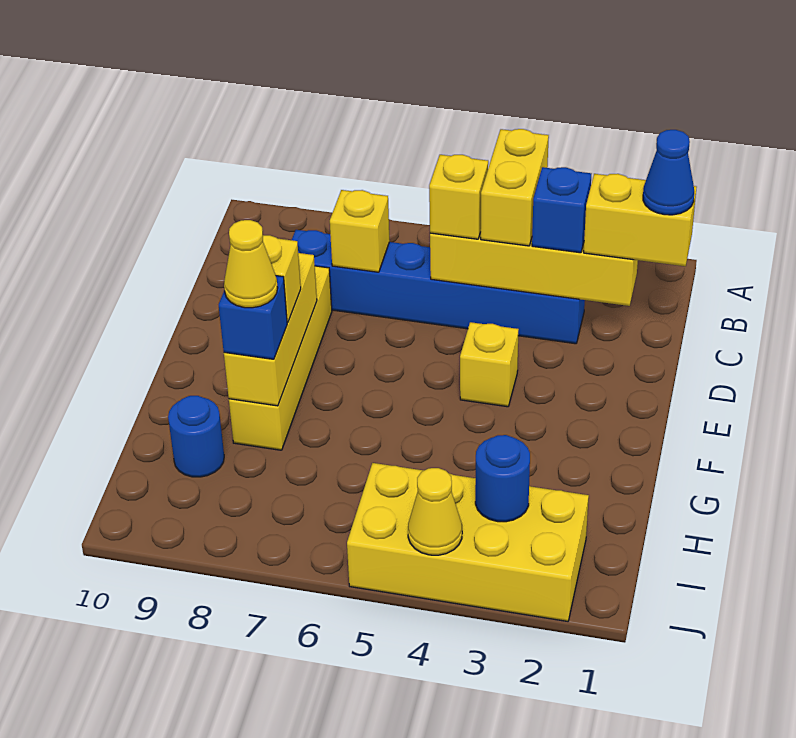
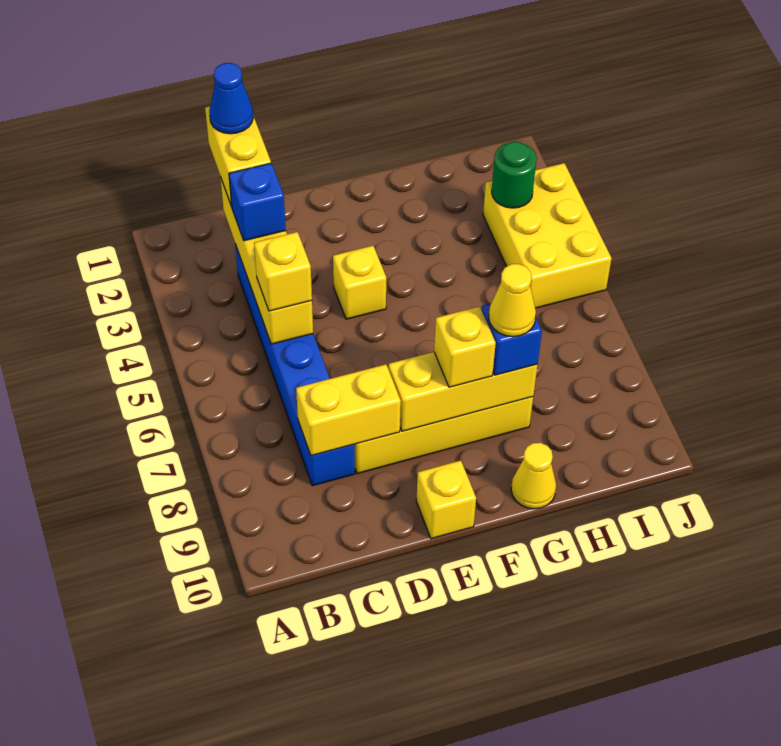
yellow 1x2 brick [481,129,549,246] -> yellow 1x2 brick moved to [296,364,401,456]
yellow 1x1 brick [330,190,390,272] -> yellow 1x1 brick moved to [416,461,476,539]
blue 1x1 round brick [168,396,224,477] -> none
yellow 2x4 brick [347,463,589,621] -> yellow 2x3 brick [483,163,612,308]
blue 1x1 round brick [475,435,530,522] -> green 1x1 round brick [492,142,537,208]
yellow 1x1 cone [408,468,462,555] -> yellow 1x1 cone moved to [511,443,556,509]

